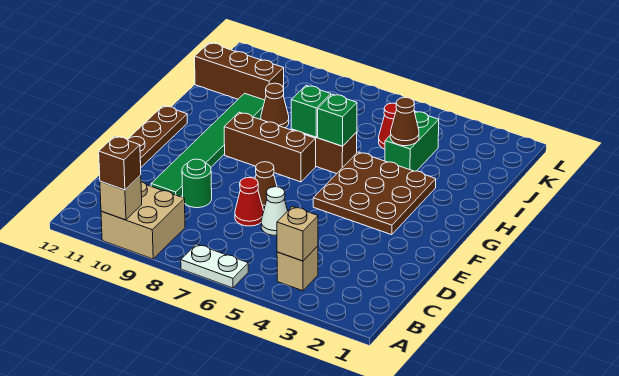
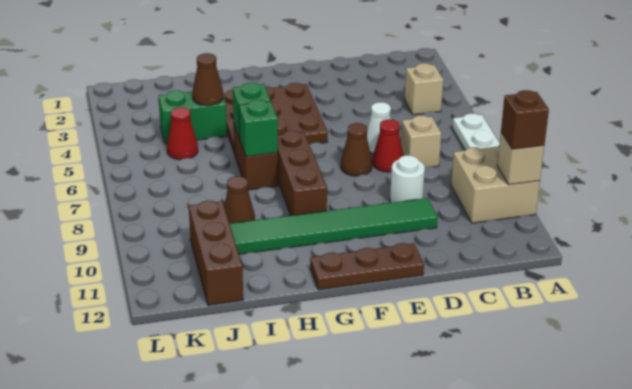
tan 1x1 brick [277,207,318,261] -> tan 1x1 brick moved to [401,116,441,167]
green 1x1 round brick [182,159,212,208] -> white 1x1 round brick [390,155,425,203]

